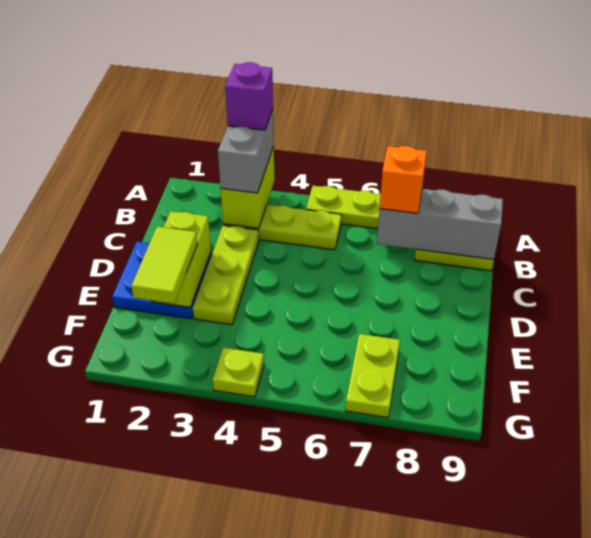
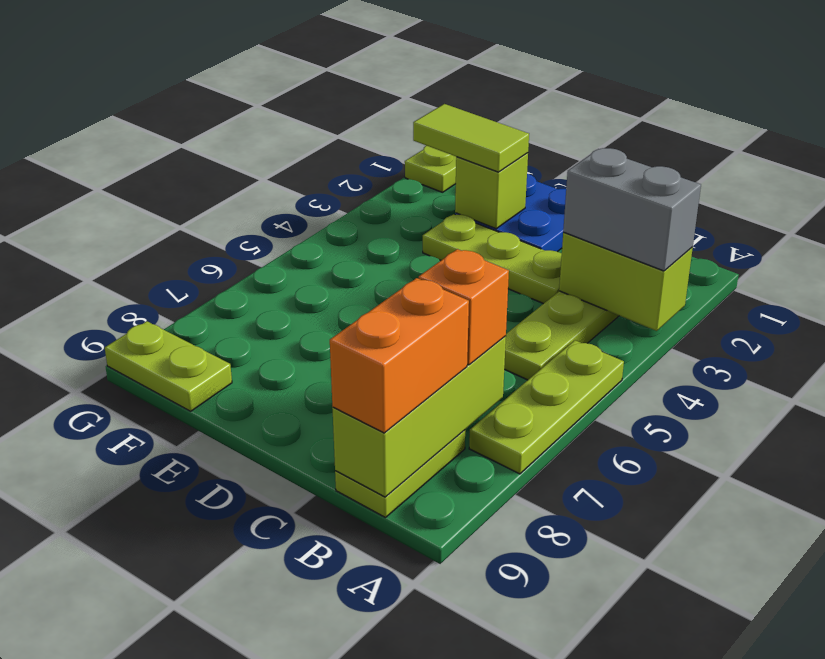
purple 1x1 brick [225,62,273,130] -> none
grey 1x3 brick [377,189,503,259] -> lime 1x3 brick [332,336,506,497]
none -> orange 1x2 brick [330,278,469,433]
lime 1x2 brick [152,211,211,307] -> lime 1x1 brick [455,153,528,229]
lime 1x2 plate [346,334,400,418] -> lime 1x2 plate moved to [105,321,232,411]
lime 1x1 plate [213,348,264,397] -> lime 1x1 plate moved to [405,145,456,192]

